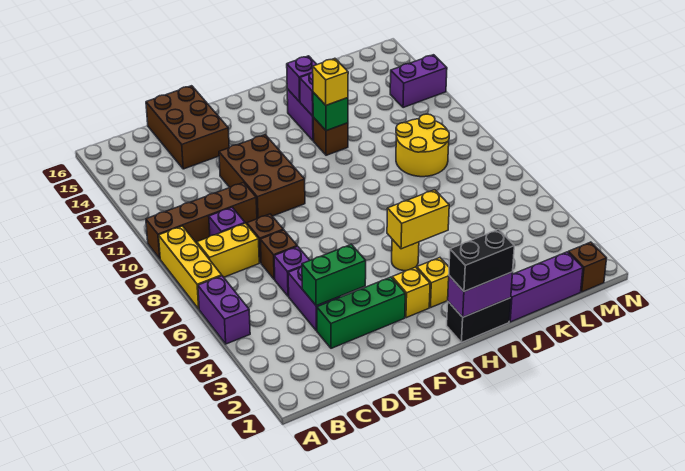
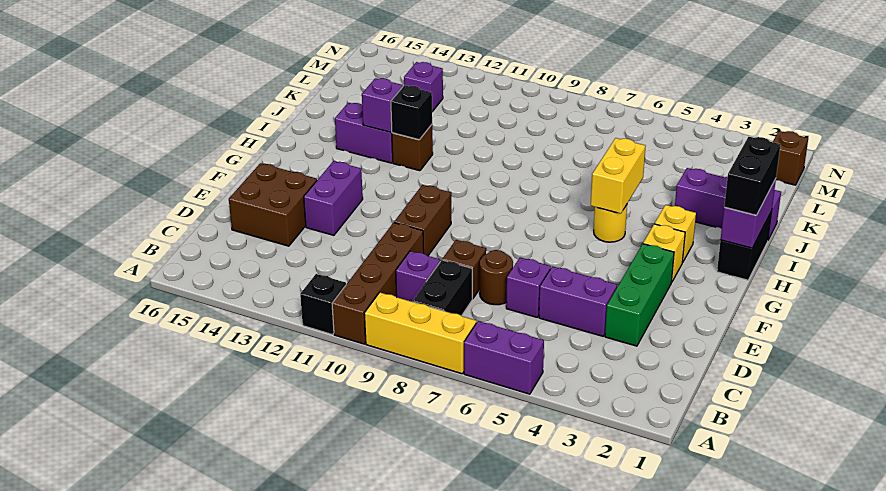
none -> black 1x1 brick [300,274,346,335]
yellow 1x2 brick [197,223,259,277] -> black 1x2 brick [413,260,472,316]
green 1x2 brick [302,244,366,306] -> none
brown 1x1 brick [260,230,297,279] -> brown 1x1 round brick [480,250,513,305]
brown 2x3 brick [146,86,229,169] -> brown 2x2 brick [229,163,317,246]
brown 2x3 brick [219,135,305,219] -> brown 1x2 brick [394,185,451,256]
green 1x1 brick [313,92,348,131] -> black 1x1 brick [391,85,432,140]
yellow 1x1 brick [313,58,348,105] -> none
purple 1x1 brick [287,56,317,102] -> purple 1x1 brick moved to [404,62,443,112]
purple 1x3 brick [509,252,583,322] -> purple 1x3 brick turned to [675,168,781,240]
yellow 2x2 round brick [396,114,449,177] -> none
purple 1x2 brick [390,55,447,108] -> purple 1x2 brick moved to [304,161,363,235]

